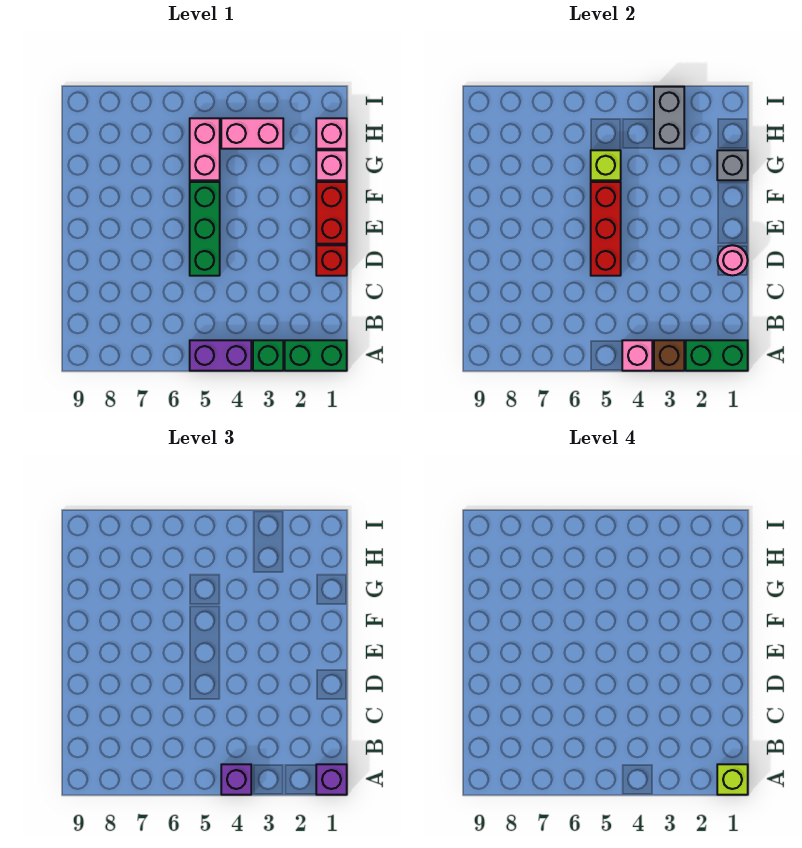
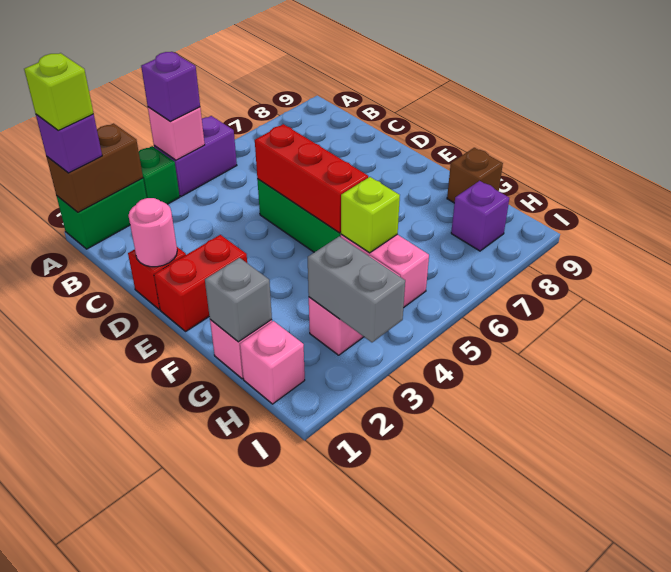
green 1x2 brick [686,340,748,371] -> brown 1x2 brick [46,123,143,212]
brown 1x1 brick [654,340,684,371] -> brown 1x1 brick moved to [447,148,503,203]
red 1x2 brick [316,182,347,244] -> red 1x2 brick turned to [154,235,247,331]
none -> purple 1x1 brick [451,181,509,251]

